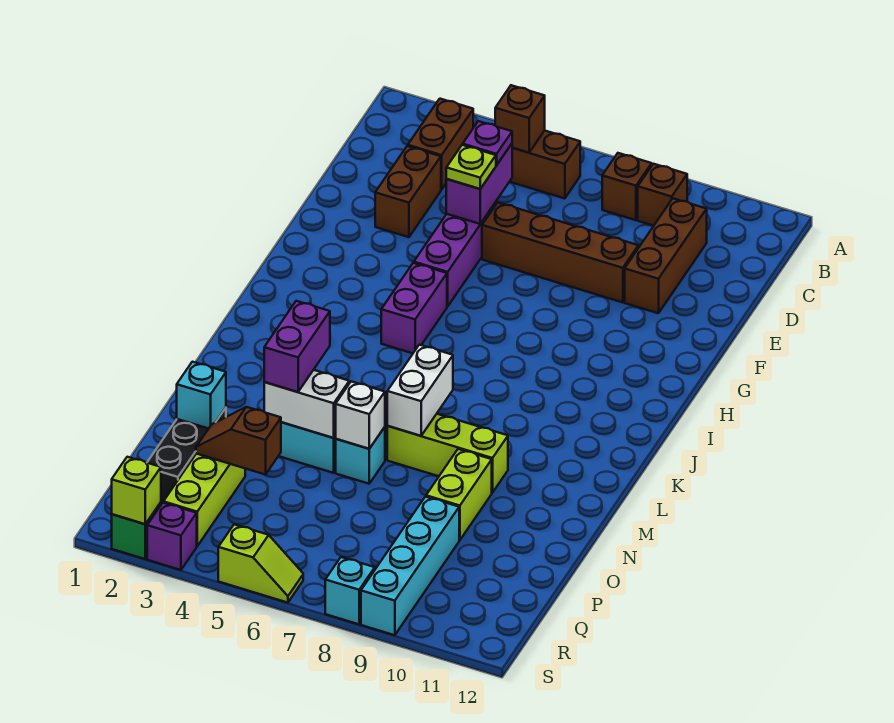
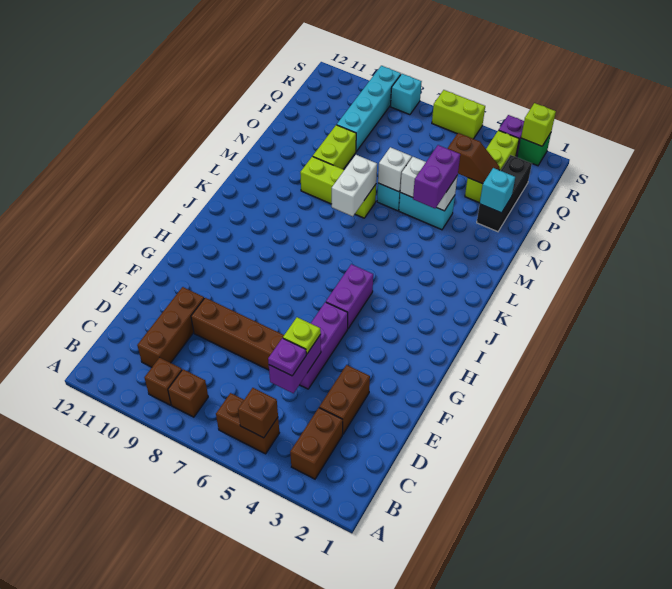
lime 1x2 slope [218,524,303,603] -> lime 1x2 brick [432,90,485,139]

